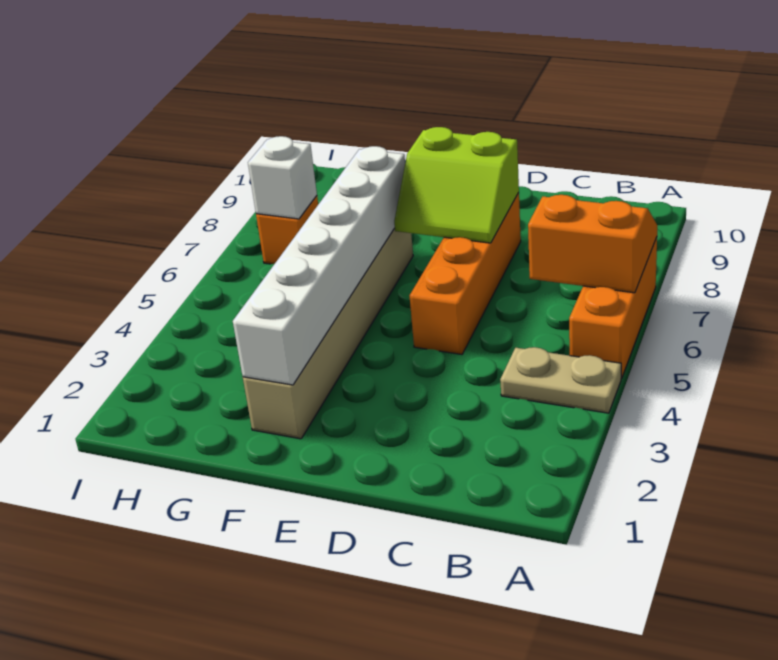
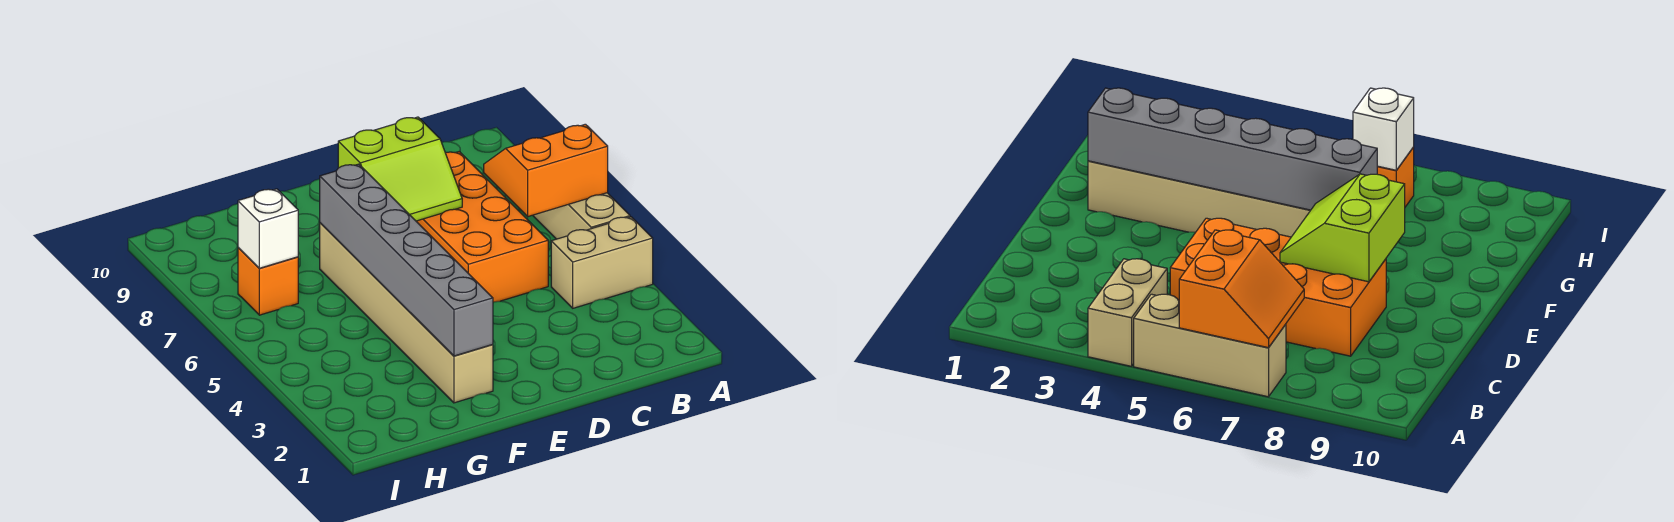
tan 1x2 plate [500,347,621,413] -> tan 1x2 brick [551,217,653,308]
orange 1x3 brick [569,237,657,379] -> tan 1x3 brick [533,193,630,239]
orange 1x4 brick [410,193,521,354] -> orange 2x4 brick [416,152,548,302]
white 1x6 brick [233,146,405,385] -> grey 1x6 brick [320,164,493,356]

